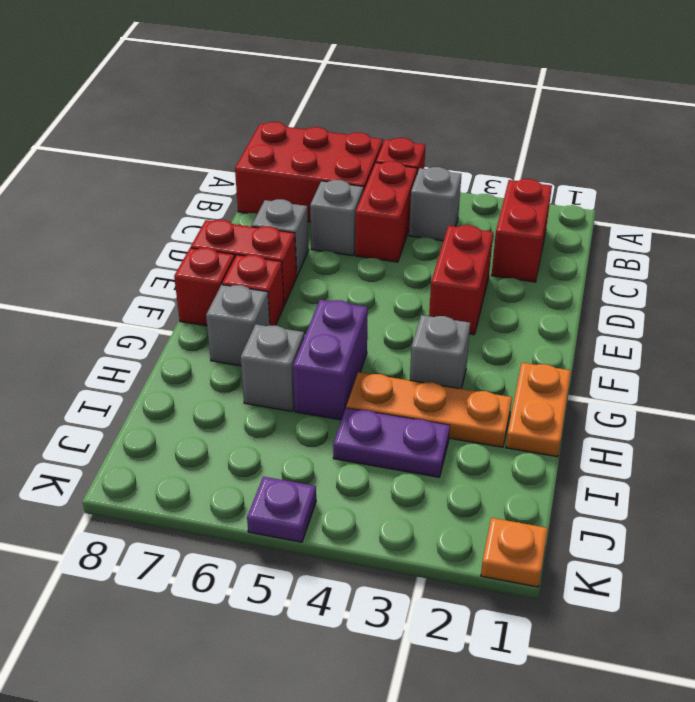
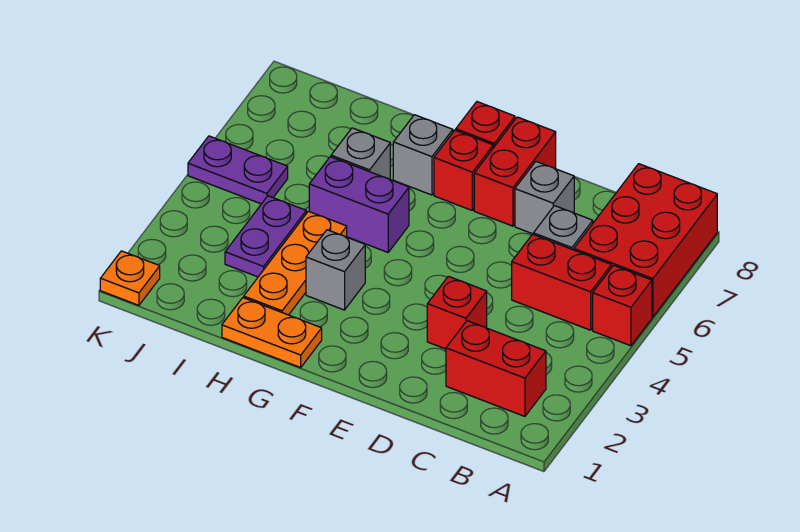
grey 1x1 brick [409,167,461,241] -> none
red 1x2 brick [429,225,493,335] -> red 1x1 brick [427,276,487,349]
purple 1x1 plate [247,477,316,542] -> purple 1x2 plate [188,136,288,204]

